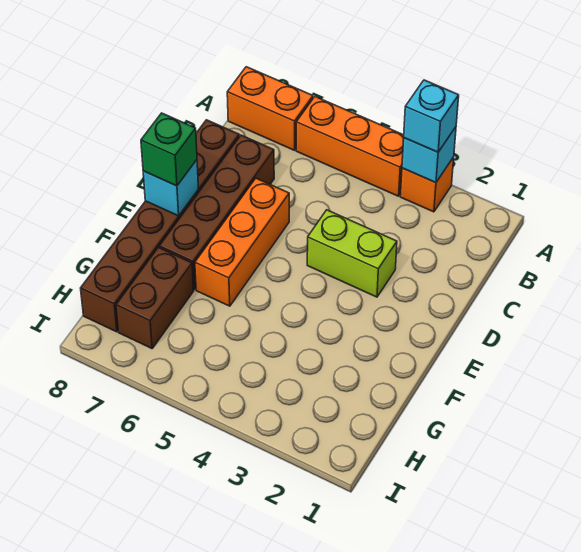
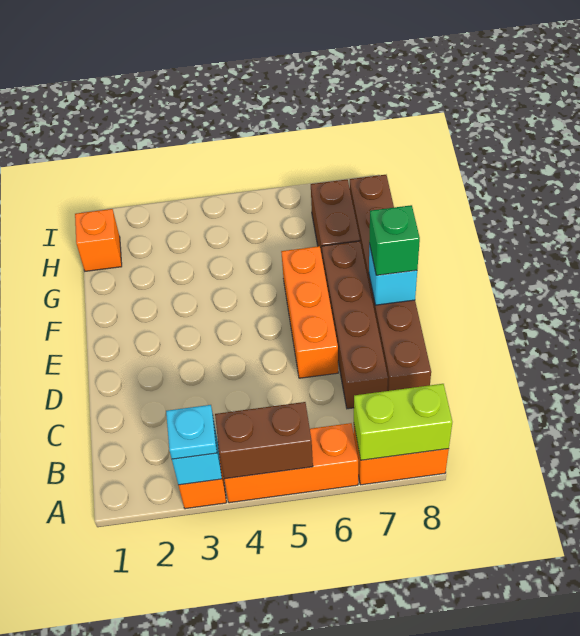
cyan 1x1 brick [404,80,459,152] -> cyan 1x1 plate [166,405,217,459]
none -> brown 1x2 brick [215,402,313,479]
lime 1x2 brick [307,210,397,297] -> lime 1x2 brick moved to [354,384,452,460]
none -> orange 1x1 brick [75,209,122,271]

